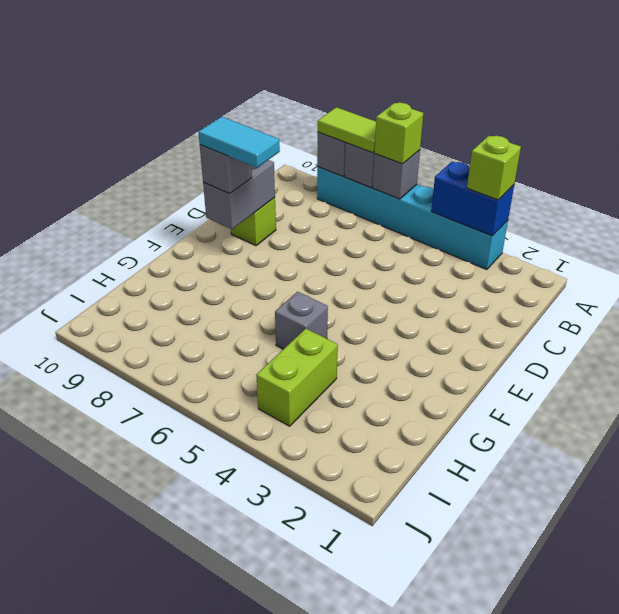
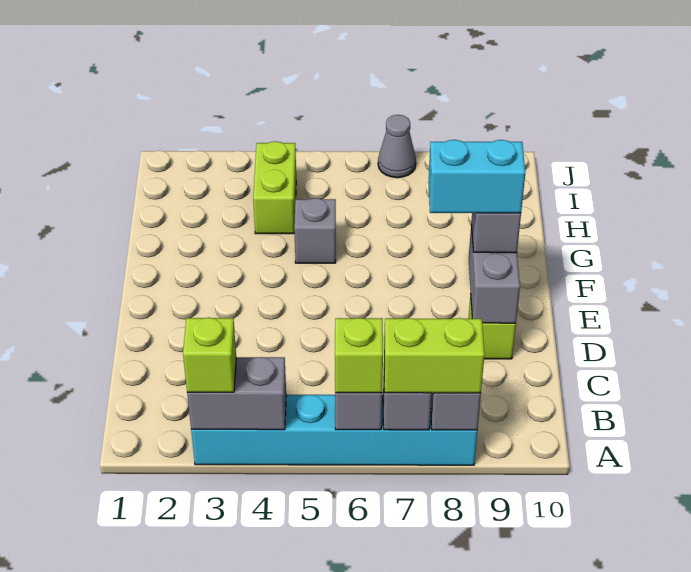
blue 1x2 brick [431,162,514,236] -> grey 1x2 brick [187,357,286,430]
lime 1x2 tile [318,107,376,153] -> lime 1x2 brick [384,318,484,393]
cyan 1x2 tile [198,117,280,168] -> cyan 1x2 brick [428,140,525,213]
none -> grey 1x1 cone [378,115,416,178]

